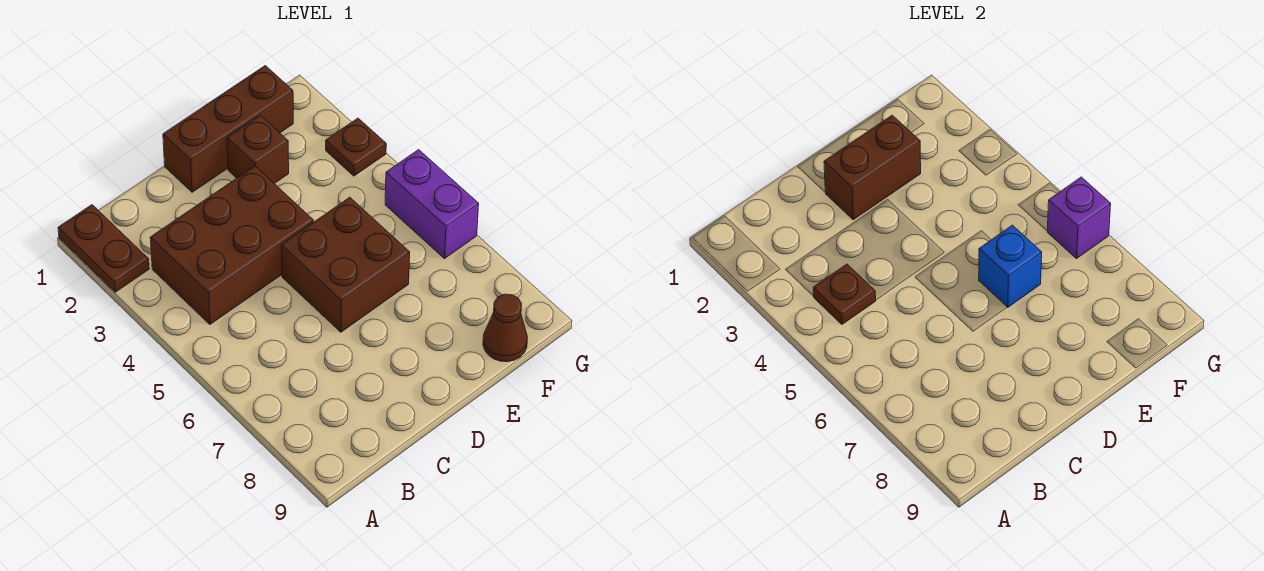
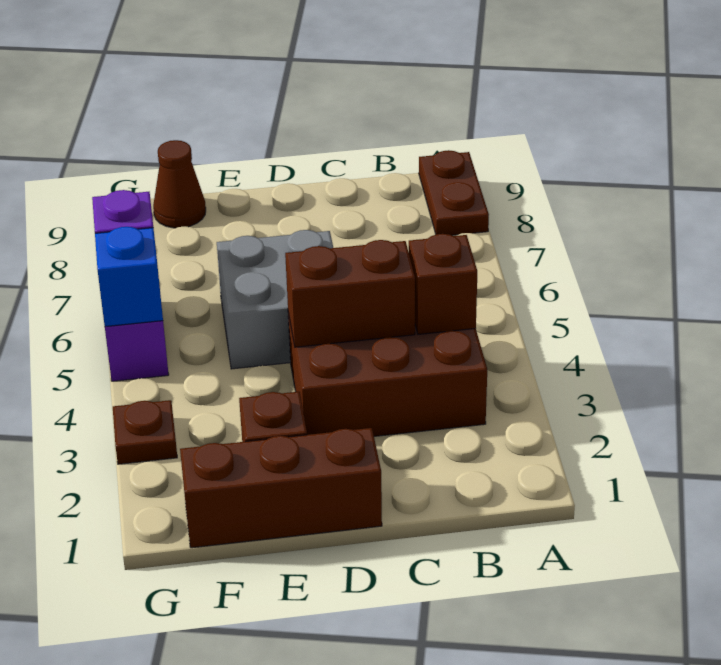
brown 1x2 plate [58,205,149,292] -> brown 1x2 plate moved to [419,150,489,235]
brown 1x1 plate [813,264,876,324] -> brown 1x1 brick [409,234,477,334]
brown 1x2 brick [824,115,921,220] -> brown 1x2 brick moved to [285,240,415,347]
brown 2x2 brick [281,197,410,332] -> grey 2x2 brick [217,230,333,369]
blue 1x1 brick [979,225,1042,307] -> blue 1x1 brick moved to [95,227,163,327]

